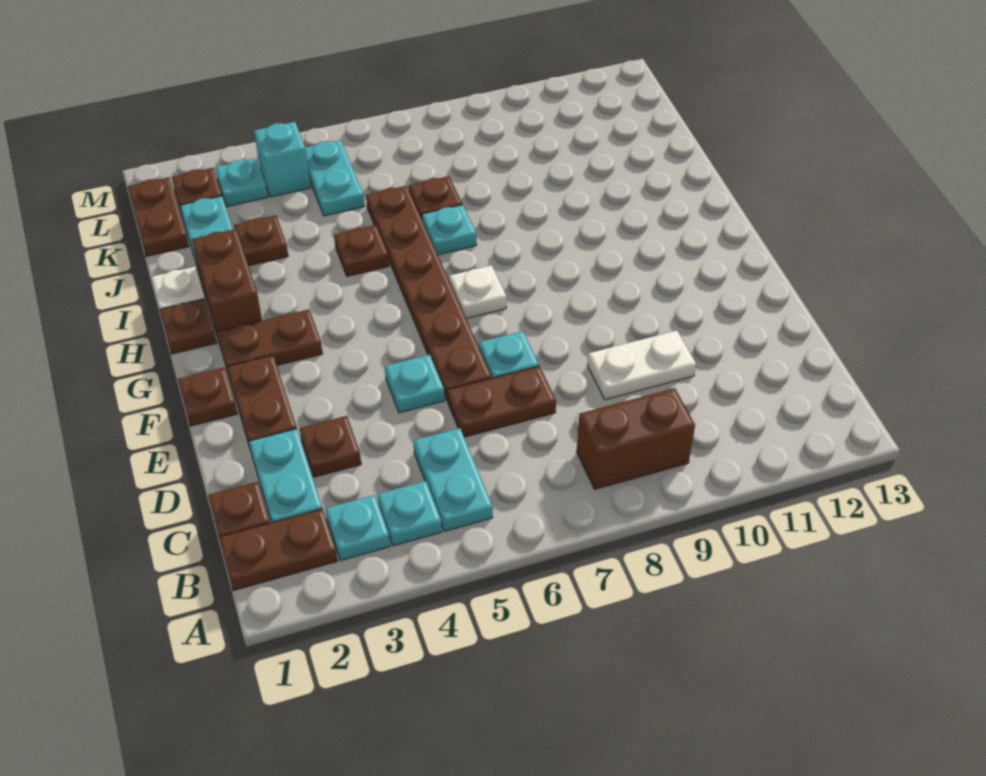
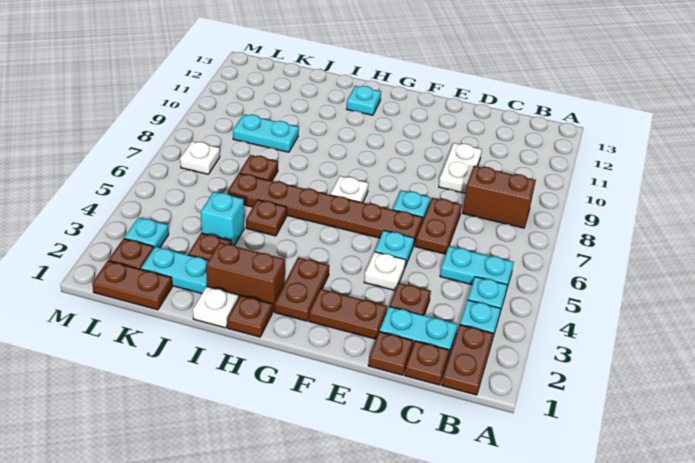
brown 1x2 brick [577,388,695,489] -> brown 1x2 brick turned to [462,166,536,228]
none -> white 1x1 plate [364,252,406,290]
brown 1x1 plate [178,367,237,426] -> brown 1x1 plate moved to [368,331,413,375]
cyan 1x1 plate [422,205,477,255] -> cyan 1x1 plate moved to [347,86,381,115]
cyan 1x2 plate [305,140,364,216] -> cyan 1x2 plate moved to [233,114,299,152]
cyan 1x1 brick [254,122,311,197] -> cyan 1x1 brick moved to [201,192,244,245]
none -> white 1x1 plate [180,141,220,174]

